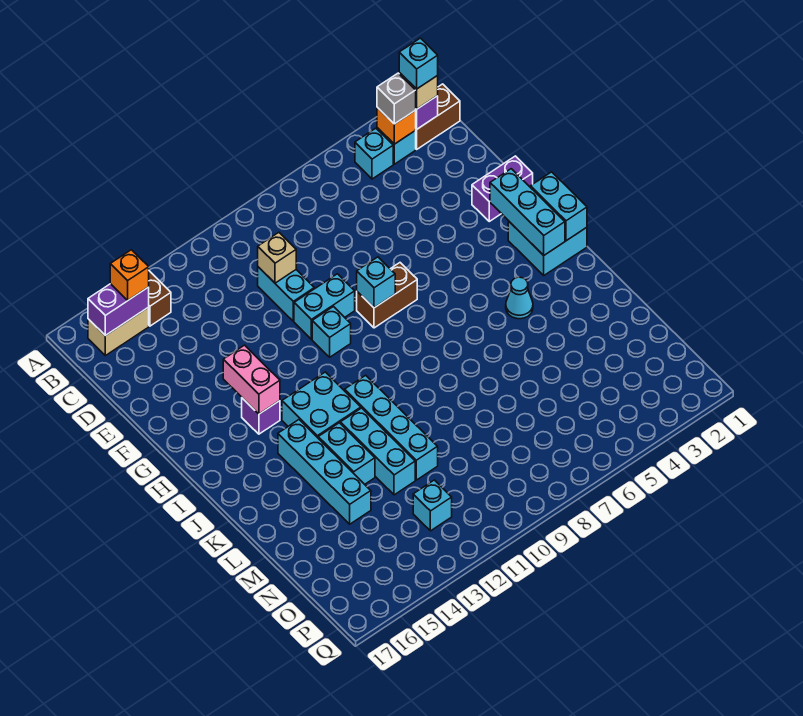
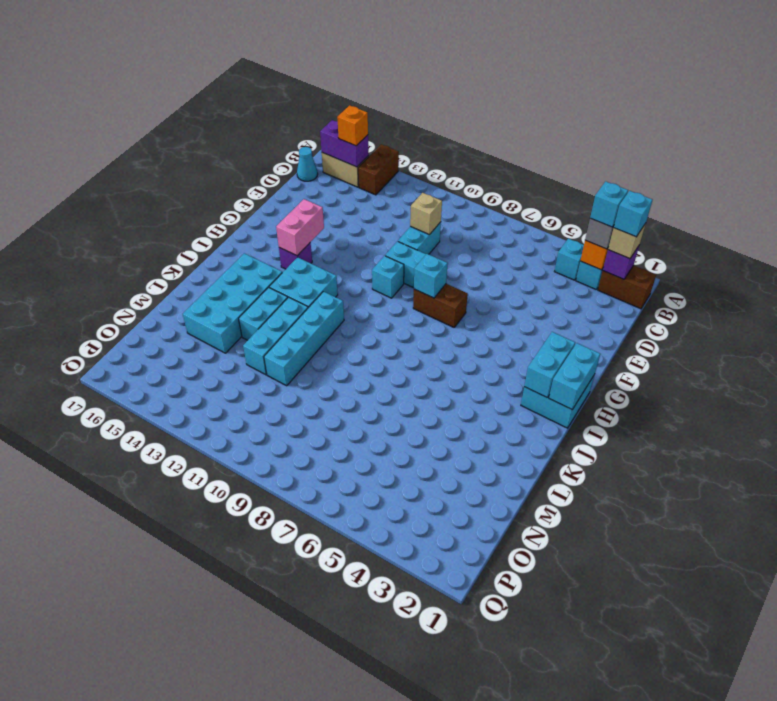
purple 1x2 brick [472,156,533,221] -> none
cyan 1x3 brick [490,169,565,255] -> cyan 1x2 brick [524,332,575,398]
cyan 1x1 cone [506,277,533,319] -> cyan 1x1 cone moved to [297,147,318,181]
cyan 1x4 brick [278,420,371,524] -> cyan 2x4 brick [183,253,282,353]
cyan 1x1 brick [413,480,452,531] -> cyan 1x1 brick moved to [590,181,628,227]

